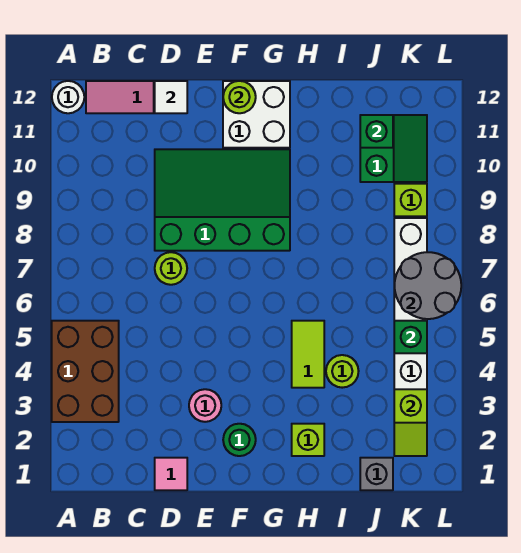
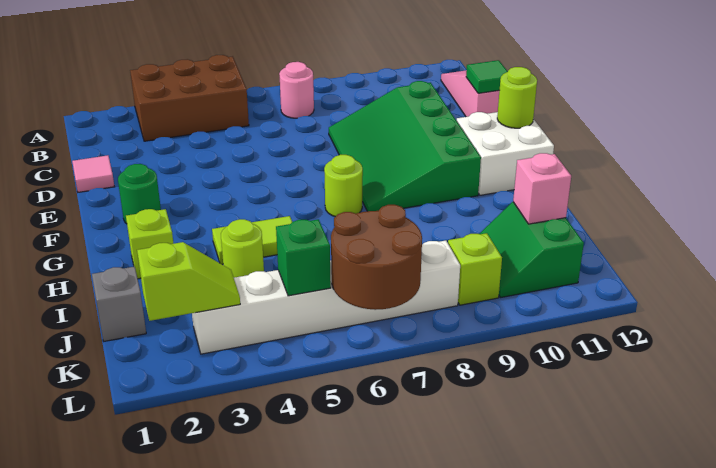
white 1x1 round brick [52,81,84,113] -> none
lime 1x1 round brick [155,252,187,285] -> lime 1x1 round brick moved to [324,155,363,217]
green 3x4 slope [155,149,290,251] -> green 3x4 slope turned to [329,81,481,211]
white 1x1 tile [155,81,187,113] -> green 1x1 tile [466,60,508,93]
pink 1x1 round brick [189,389,221,422] -> pink 1x1 round brick moved to [279,62,314,118]
green 2x2 slope [360,115,427,182] -> green 2x2 slope turned to [479,202,584,298]
green 1x1 brick [360,115,393,148] -> pink 1x1 brick [513,153,571,224]
lime 1x2 slope [394,389,427,456] -> lime 1x2 slope turned to [137,242,240,321]
grey 2x2 round brick [395,252,461,319] -> brown 2x2 round brick [331,205,422,310]

